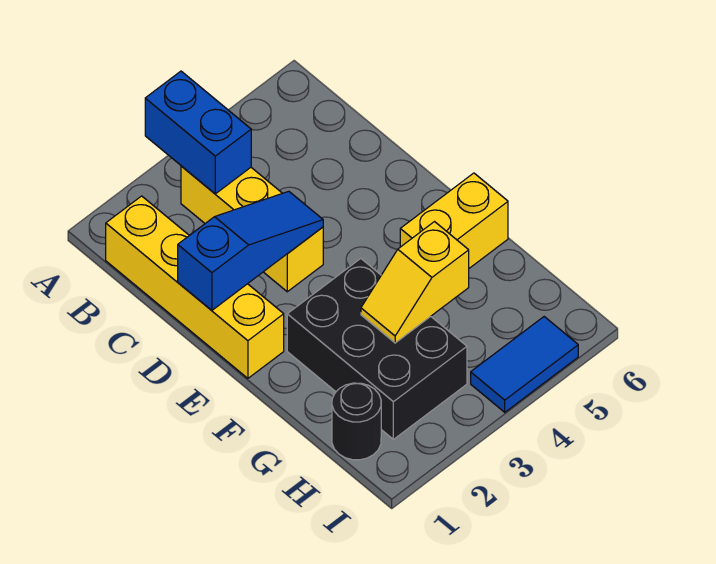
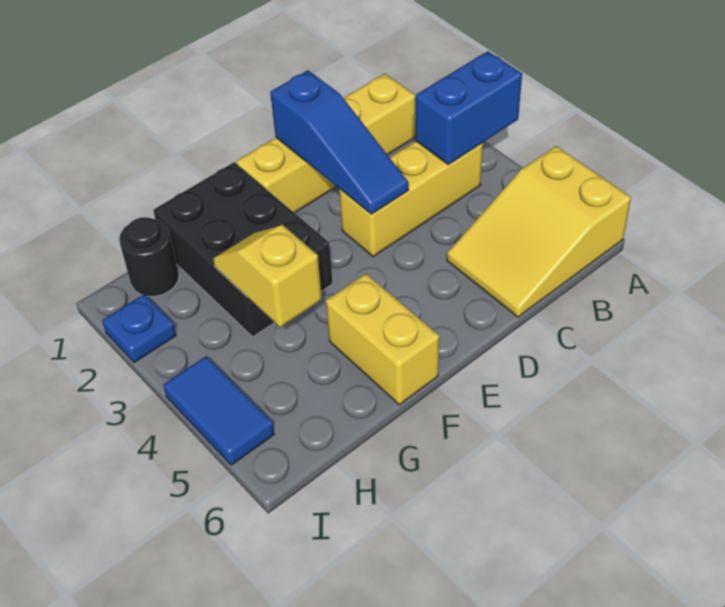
none -> yellow 2x3 slope [447,146,631,317]
black 2x3 brick [287,259,467,439] -> black 2x3 brick turned to [153,162,332,337]
none -> blue 1x1 plate [102,294,176,363]

